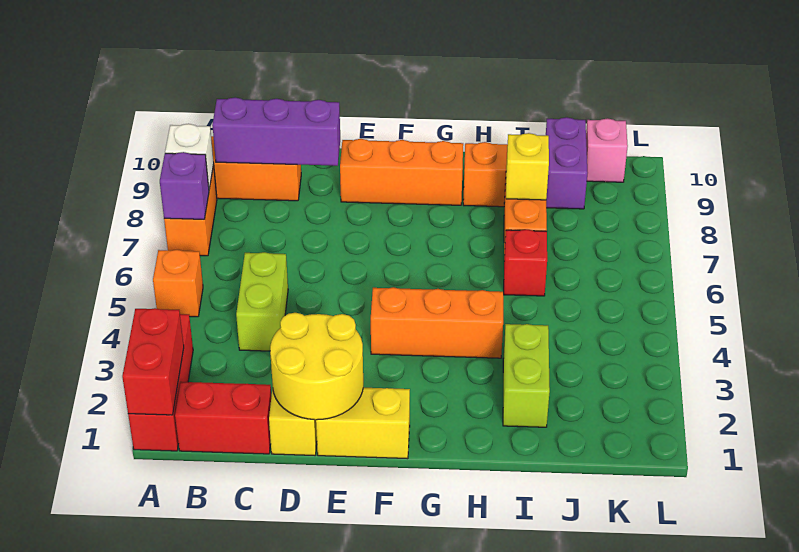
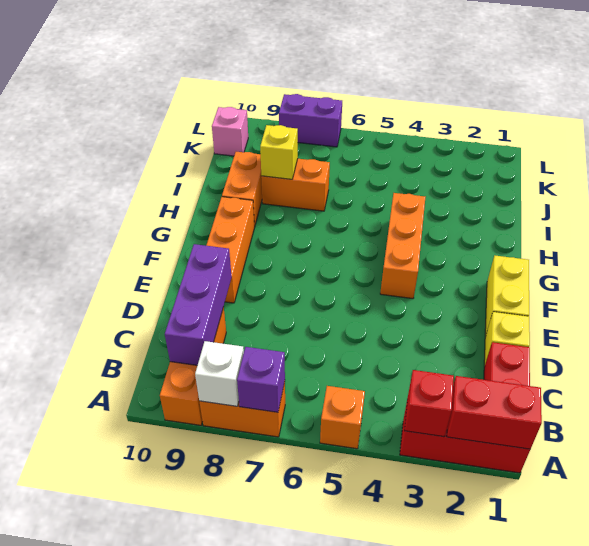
lime 1x2 brick [236,252,288,351] -> none
yellow 2x2 round brick [270,313,363,420] -> none
lime 1x2 brick [503,324,550,427] -> none
red 1x1 brick [504,229,547,296] -> red 1x1 brick moved to [404,370,454,437]
purple 1x2 brick [546,117,588,209] -> purple 1x2 brick moved to [279,94,342,147]

